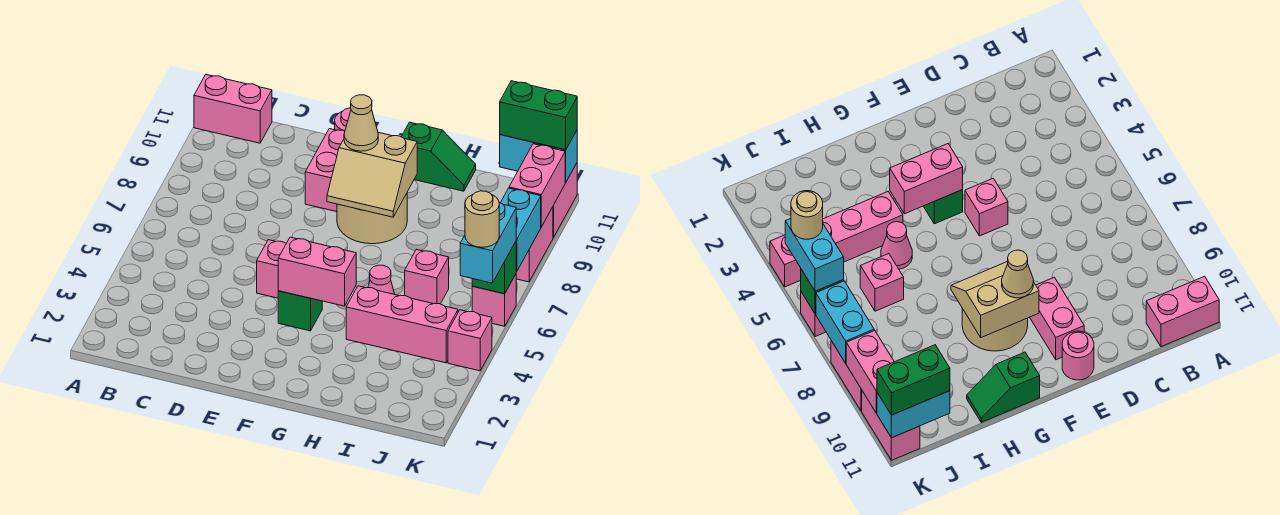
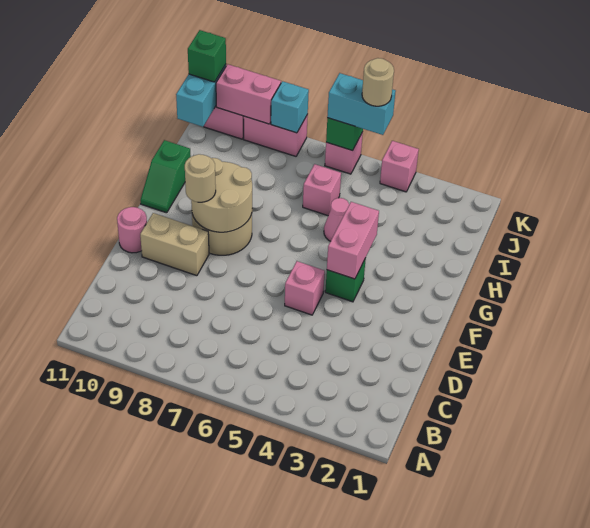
pink 1x2 brick [194,74,272,143] -> none
pink 1x2 brick [305,129,345,212] -> tan 1x2 brick [140,213,209,276]
tan 2x2 slope [327,132,417,217] -> tan 2x2 round brick [191,158,252,232]
tan 1x1 cone [344,95,378,151] -> tan 1x1 round brick [185,154,216,202]
green 1x2 slope [401,122,476,191] -> green 1x2 slope turned to [140,140,191,213]
pink 1x3 brick [346,286,458,363] -> none
green 1x2 brick [500,81,577,150] -> green 1x1 brick [188,30,226,82]
cyan 1x2 brick [501,188,541,271] -> cyan 1x1 brick [271,81,309,133]

